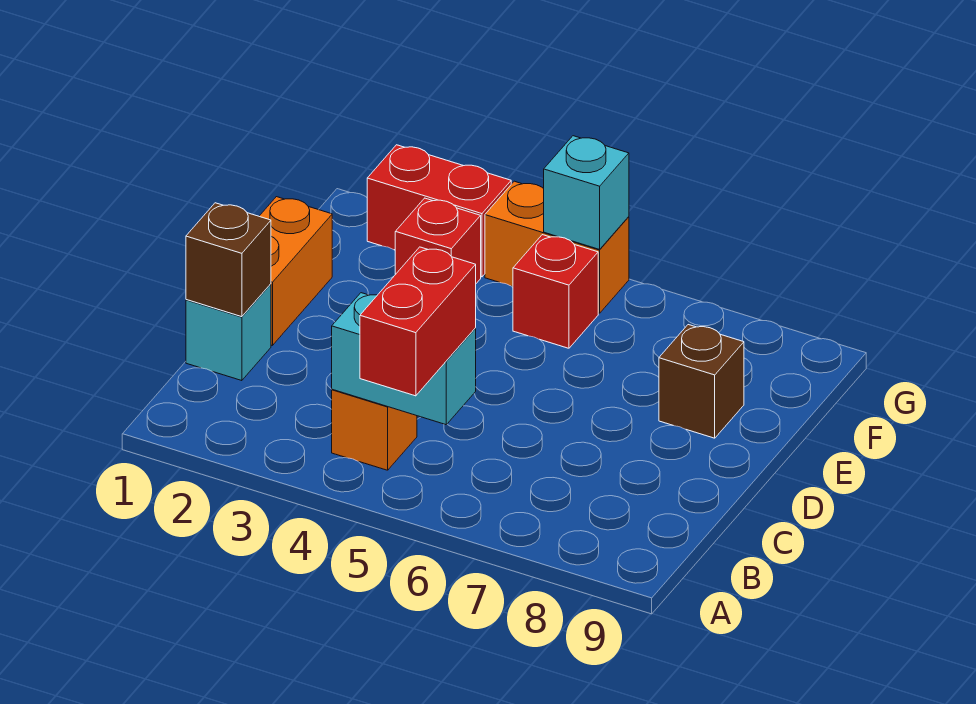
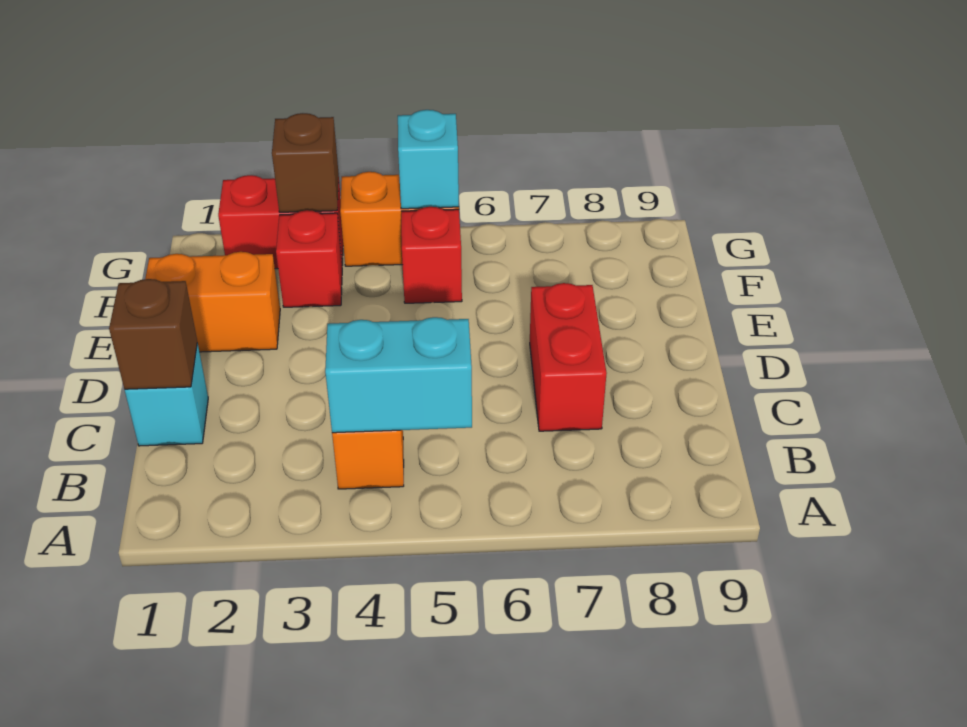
red 1x2 brick [360,247,476,396] -> red 1x2 brick moved to [530,283,607,431]
orange 1x2 brick [259,197,332,346] -> orange 1x2 brick turned to [145,252,280,352]
brown 1x1 brick [659,325,744,438] -> brown 1x1 brick moved to [272,113,339,212]

